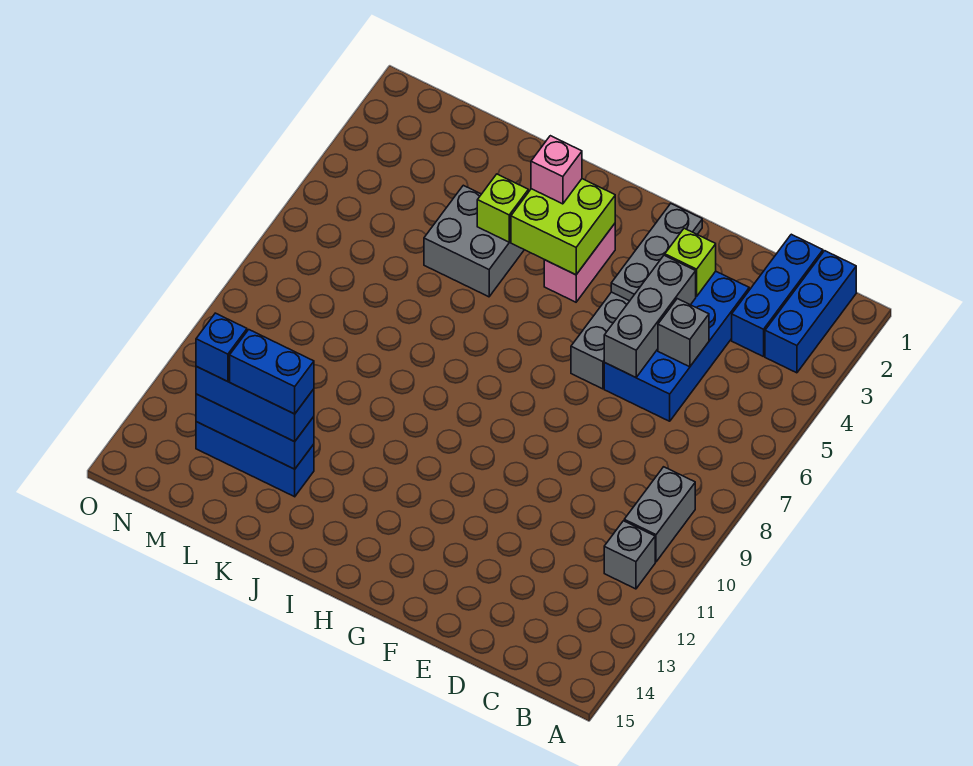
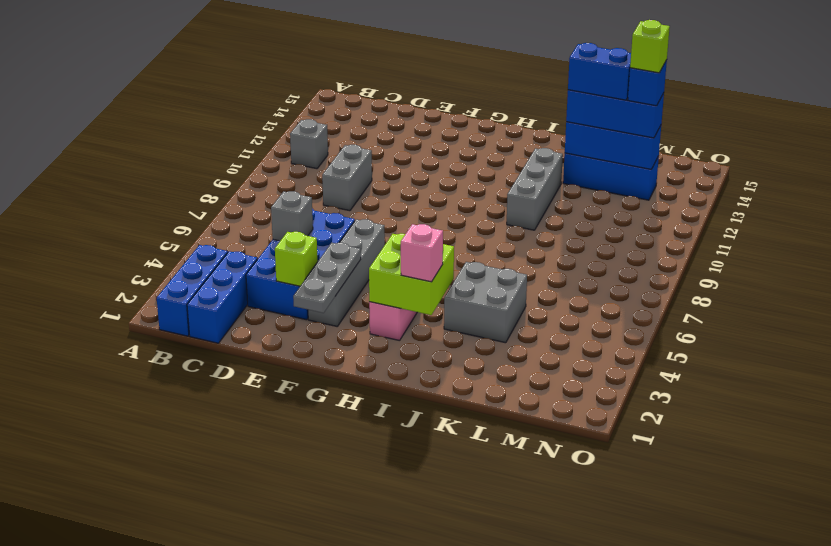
grey 1x2 brick [624,467,695,562] -> grey 1x2 brick moved to [322,145,372,211]
grey 1x3 brick [604,255,696,377] -> grey 1x3 brick moved to [507,148,563,230]
lime 1x1 brick [477,174,528,242] -> lime 1x1 brick moved to [630,20,670,73]

